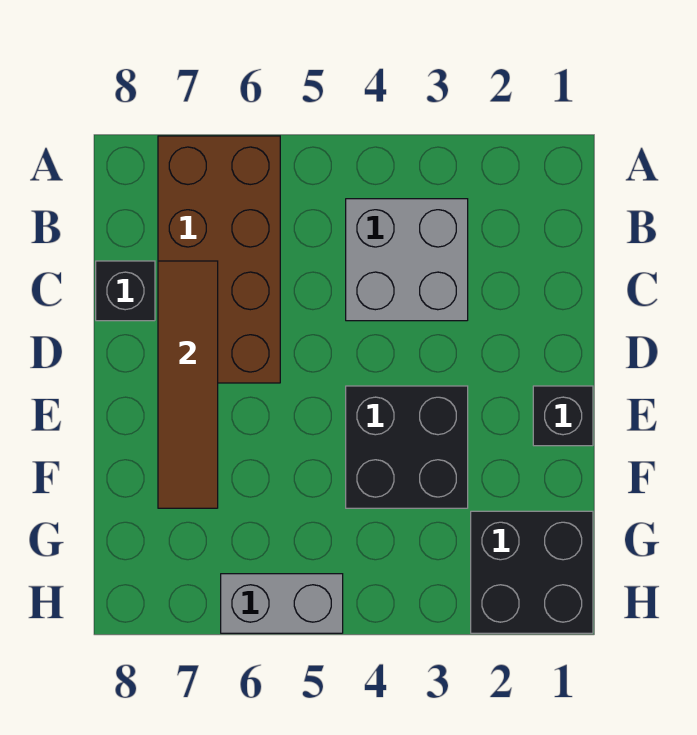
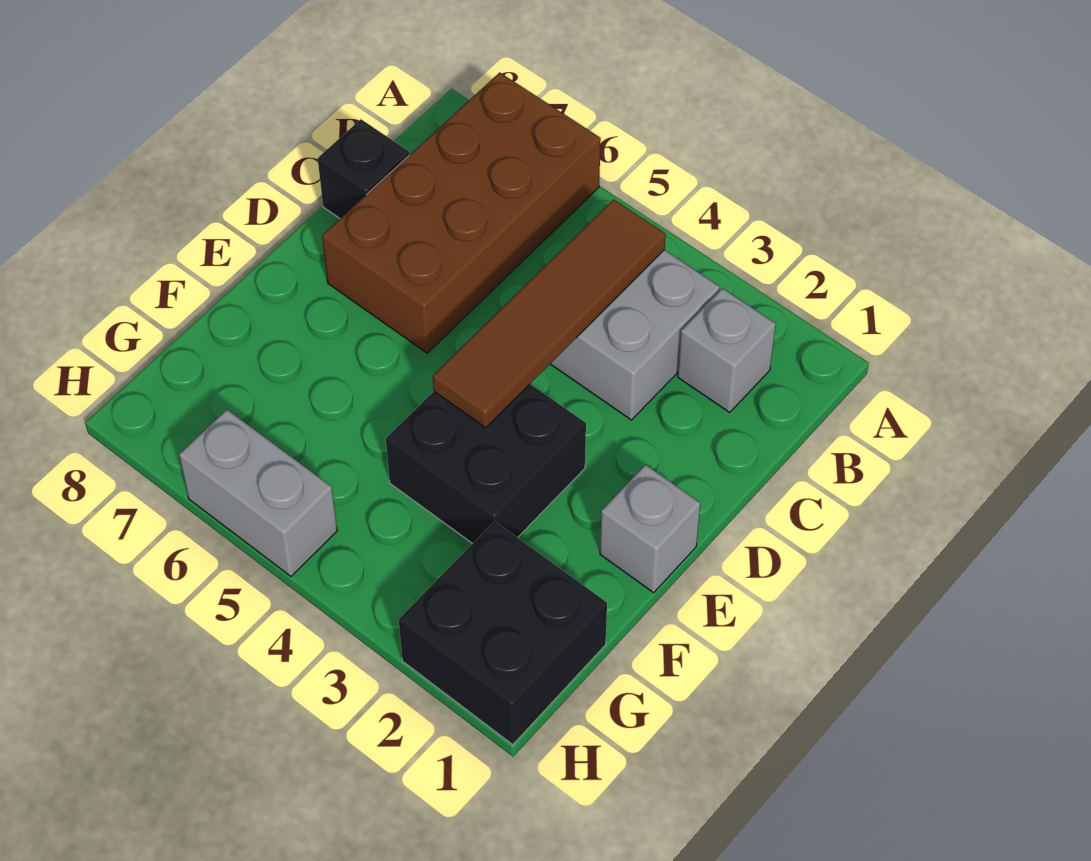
none -> grey 1x1 brick [678,288,776,412]
brown 1x4 tile [158,261,218,508] -> brown 1x4 tile moved to [433,199,666,428]
black 1x1 brick [533,386,593,446] -> grey 1x1 brick [600,465,700,593]

